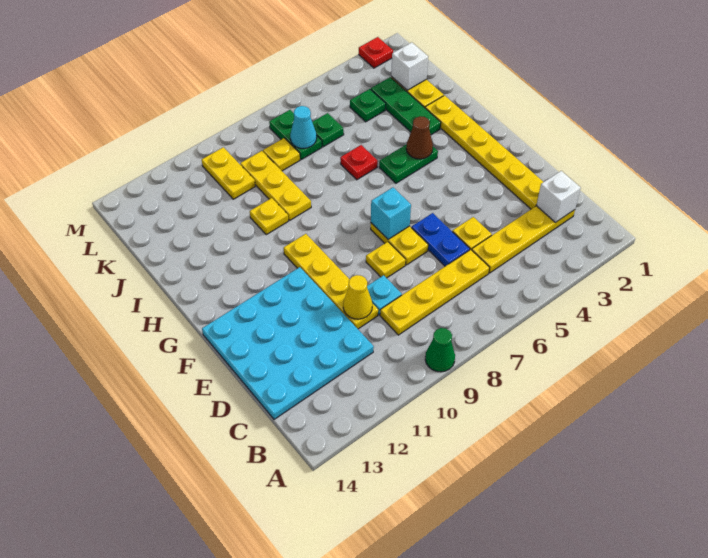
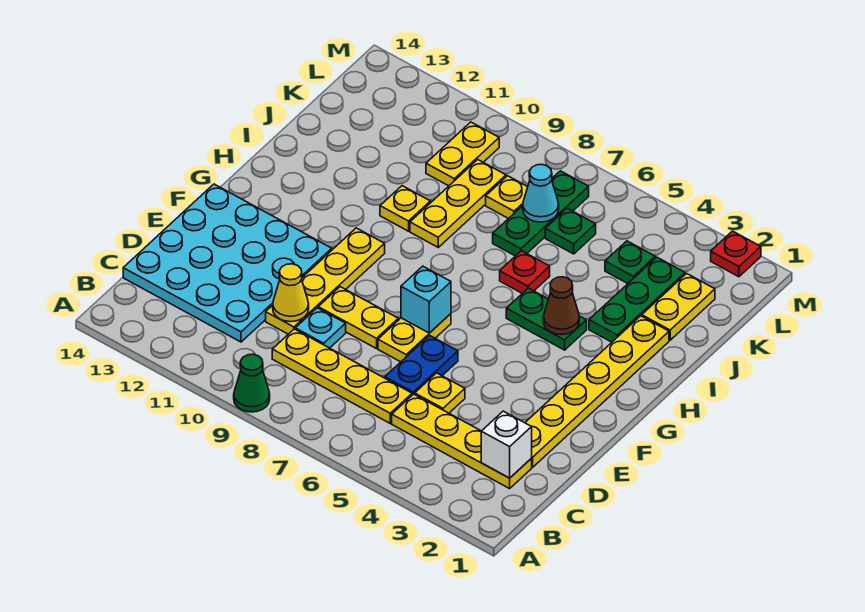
yellow 1x1 plate [366,242,406,278] -> yellow 1x2 plate [318,287,398,349]
white 1x1 brick [391,42,428,90] -> none
green 1x2 plate [269,110,322,159] -> green 1x3 plate [493,171,589,256]

